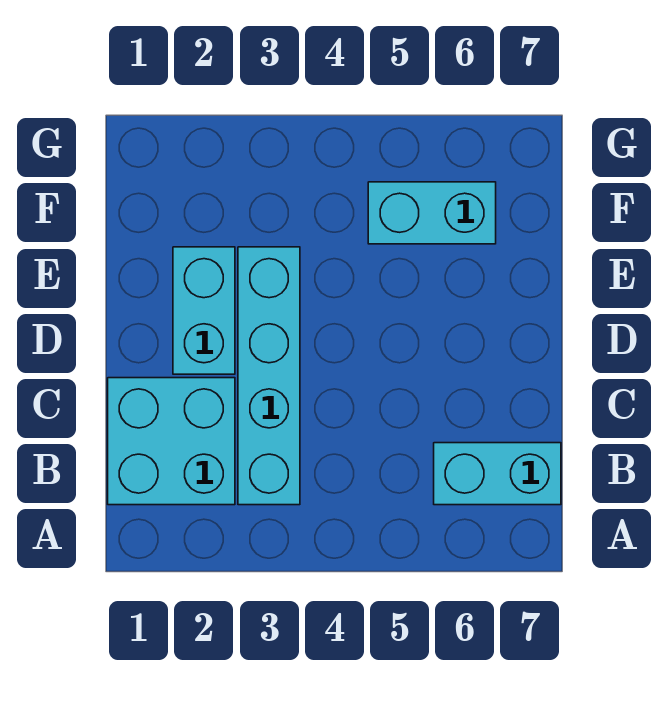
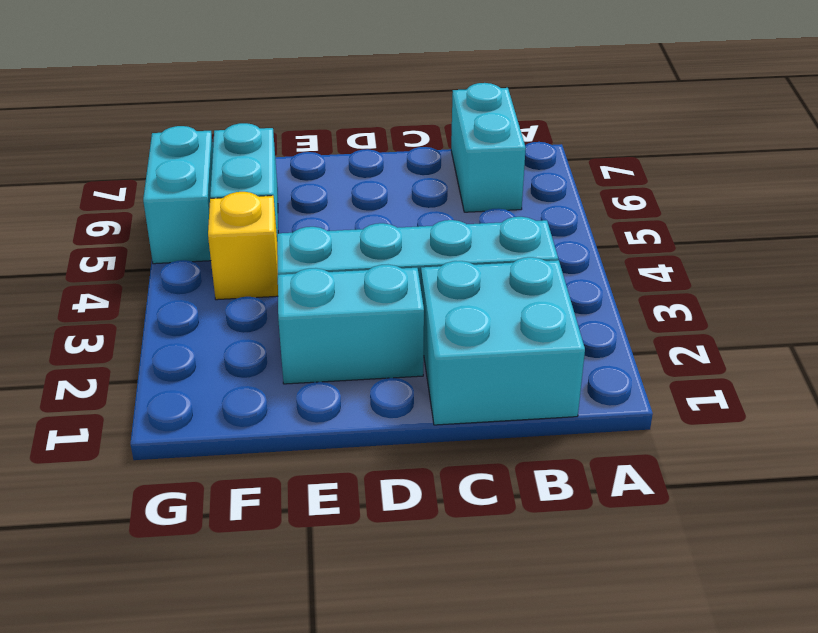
none -> yellow 1x1 brick [208,192,278,300]
none -> cyan 1x2 brick [143,126,213,264]

